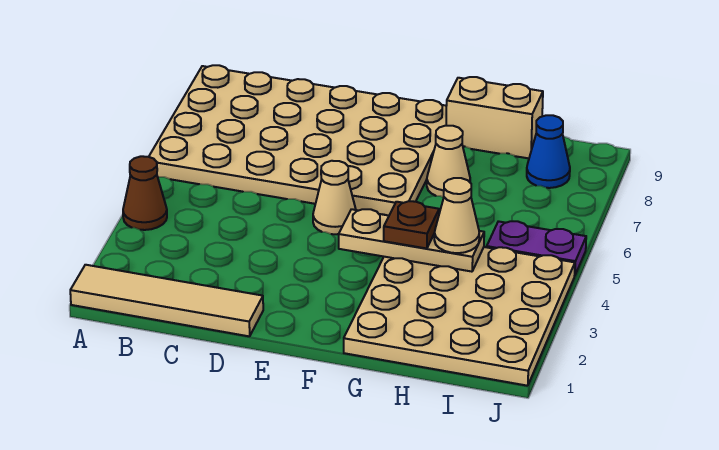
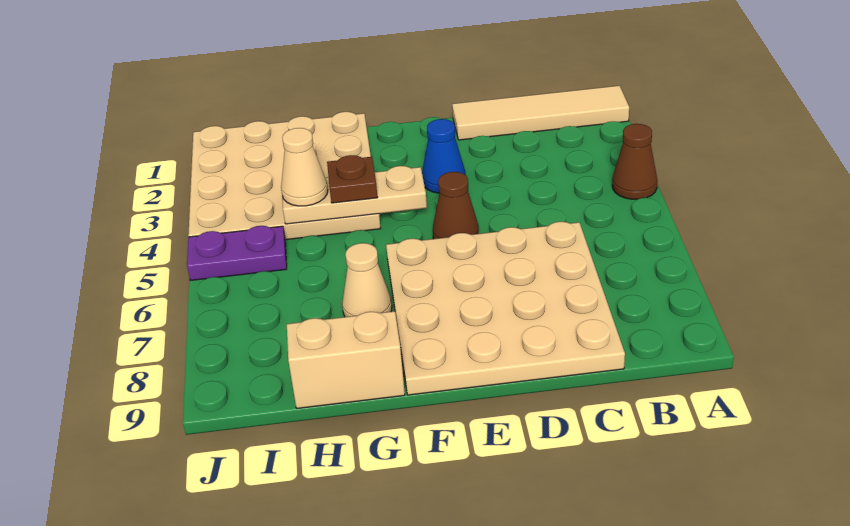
tan 4x6 plate [149,65,446,216] -> tan 4x4 plate [386,222,625,395]
tan 1x1 cone [313,161,356,234] -> brown 1x1 cone [433,172,479,239]
blue 1x1 cone [527,115,570,188] -> blue 1x1 cone moved to [422,119,465,193]

